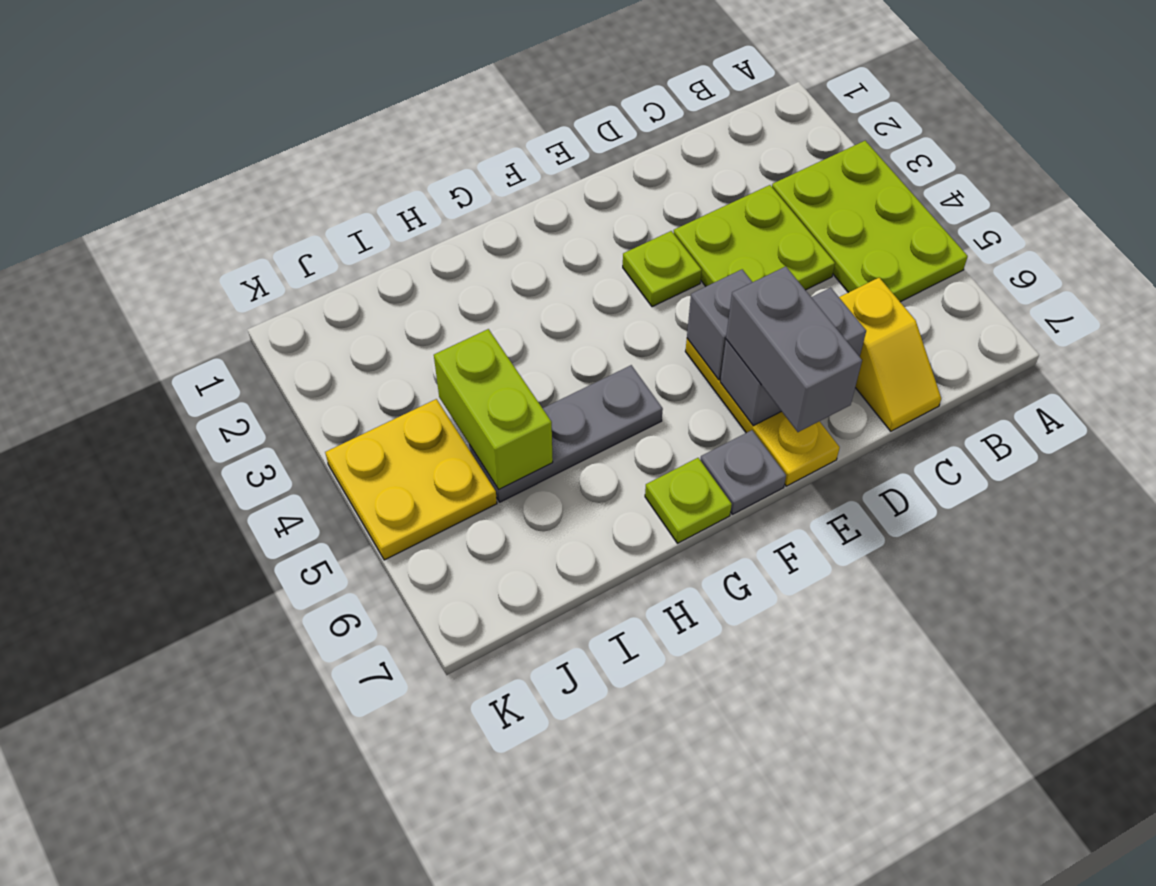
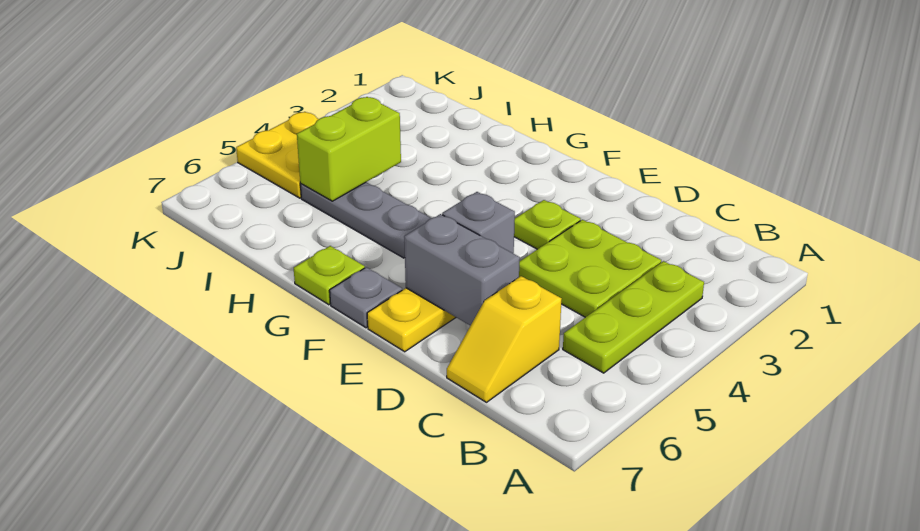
lime 2x3 plate [772,141,968,302] -> lime 1x3 plate [563,261,704,373]
grey 1x2 brick [726,266,862,432] -> none

